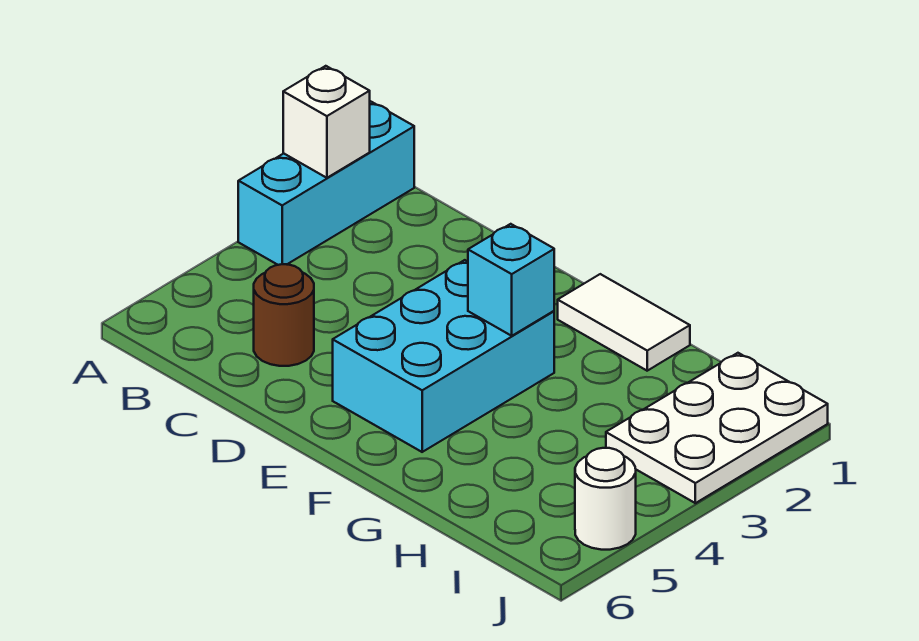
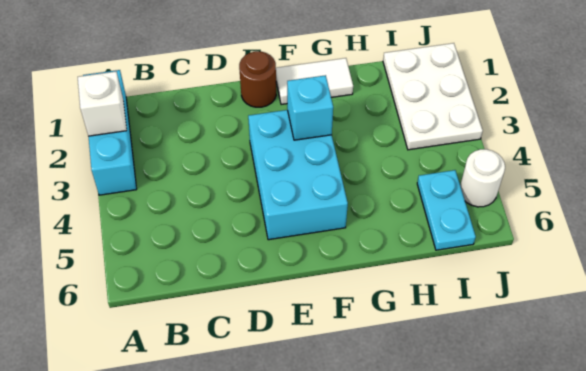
brown 1x1 round brick [254,264,314,366] -> brown 1x1 round brick moved to [239,51,276,107]
none -> cyan 1x2 plate [417,170,476,250]

